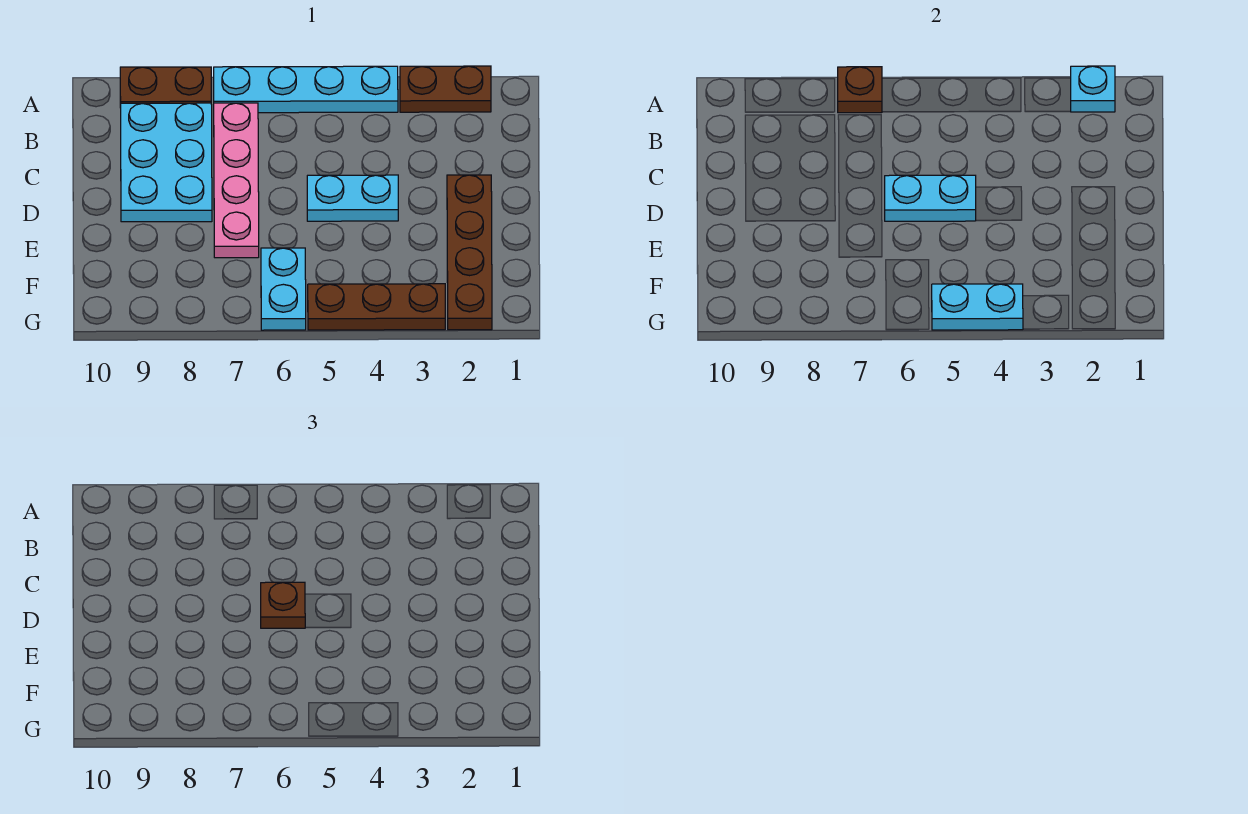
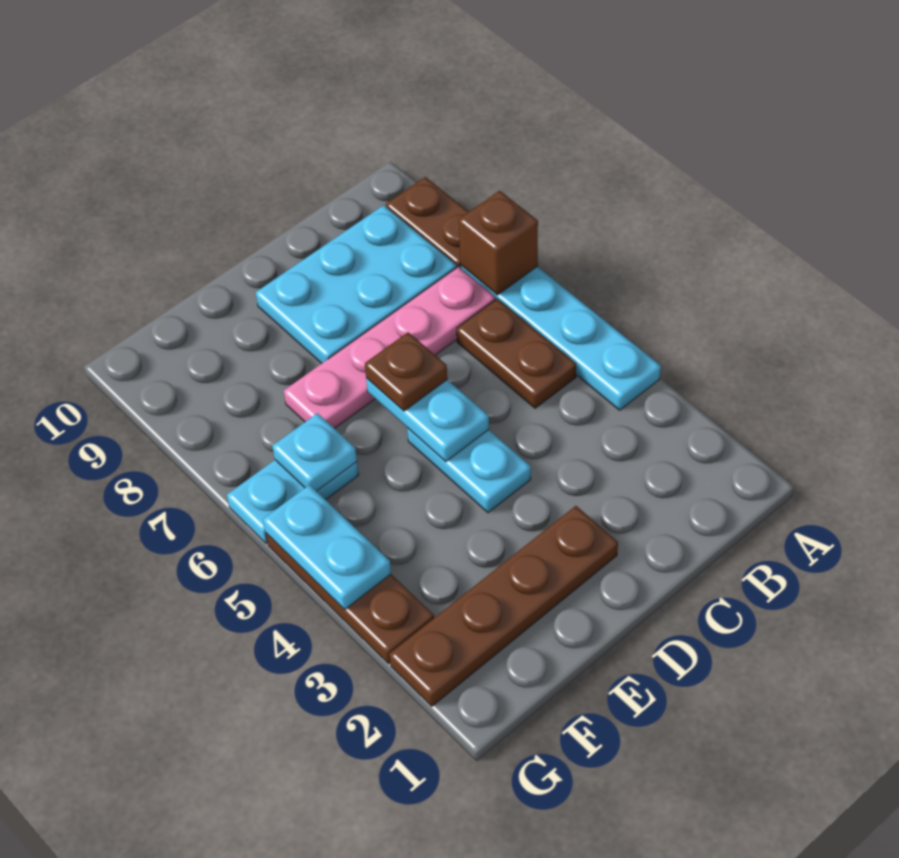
brown 1x2 plate [400,66,491,112] -> brown 1x2 plate moved to [457,299,576,408]
cyan 1x1 plate [1070,66,1115,112] -> cyan 1x1 plate moved to [272,413,357,491]
brown 1x1 plate [838,67,882,113] -> brown 1x1 brick [459,191,538,295]

